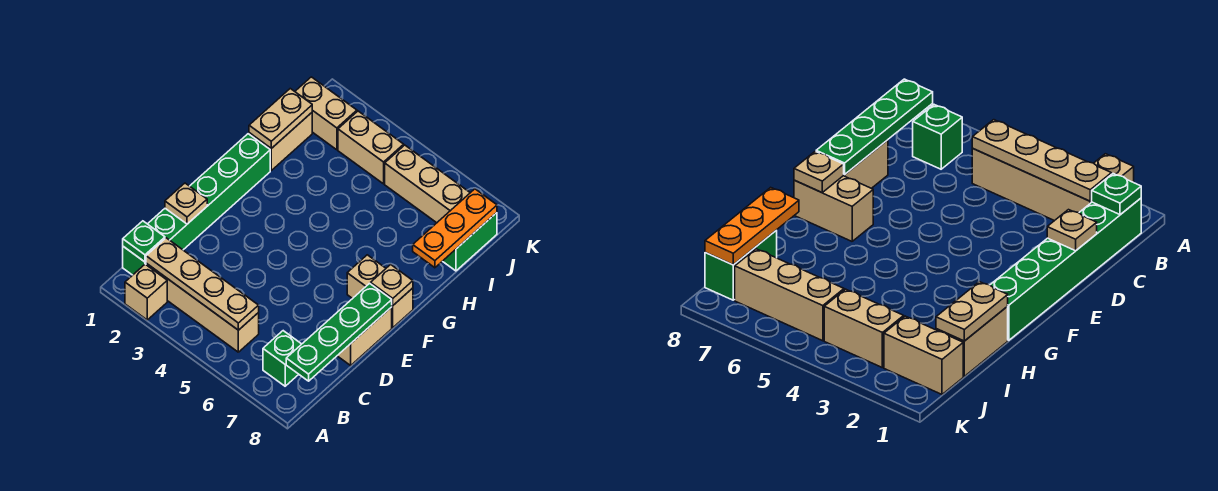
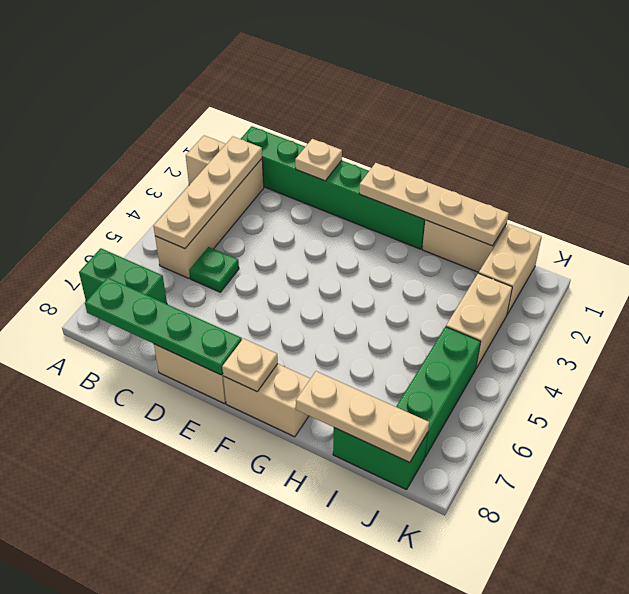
green 1x1 plate [123,221,165,262] -> green 1x1 plate moved to [189,247,239,292]
green 1x1 brick [263,331,301,386] -> green 1x2 brick [79,248,167,304]
tan 1x2 brick [347,255,413,328] -> tan 1x2 brick turned to [223,364,310,437]
tan 1x2 plate [249,89,312,149] -> tan 1x4 plate [359,163,509,246]
orange 1x3 plate [413,189,497,268] -> tan 1x3 plate [296,371,429,463]
tan 1x3 brick [385,145,470,223] -> green 1x3 brick [396,327,481,457]

